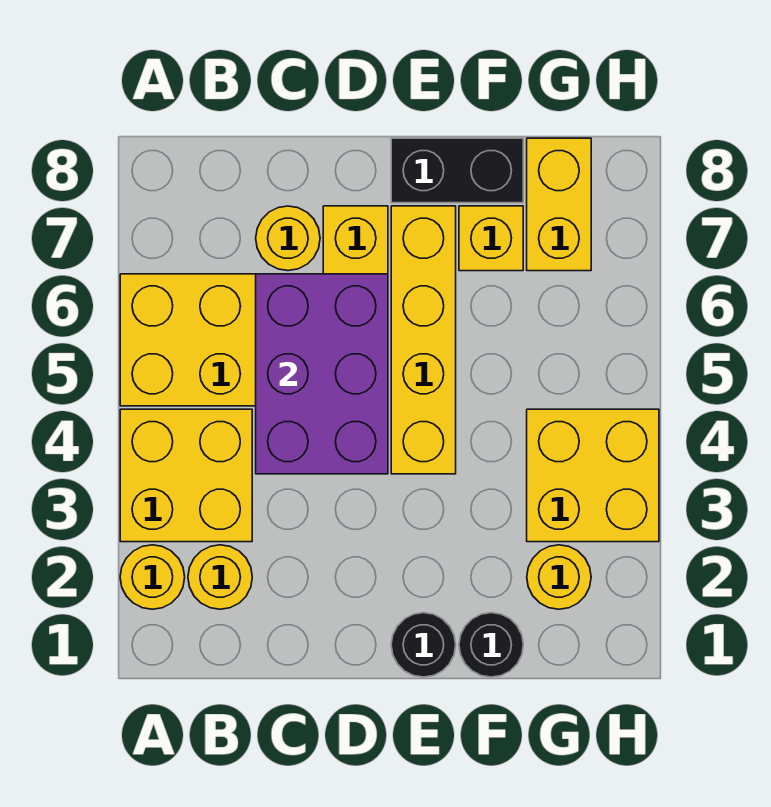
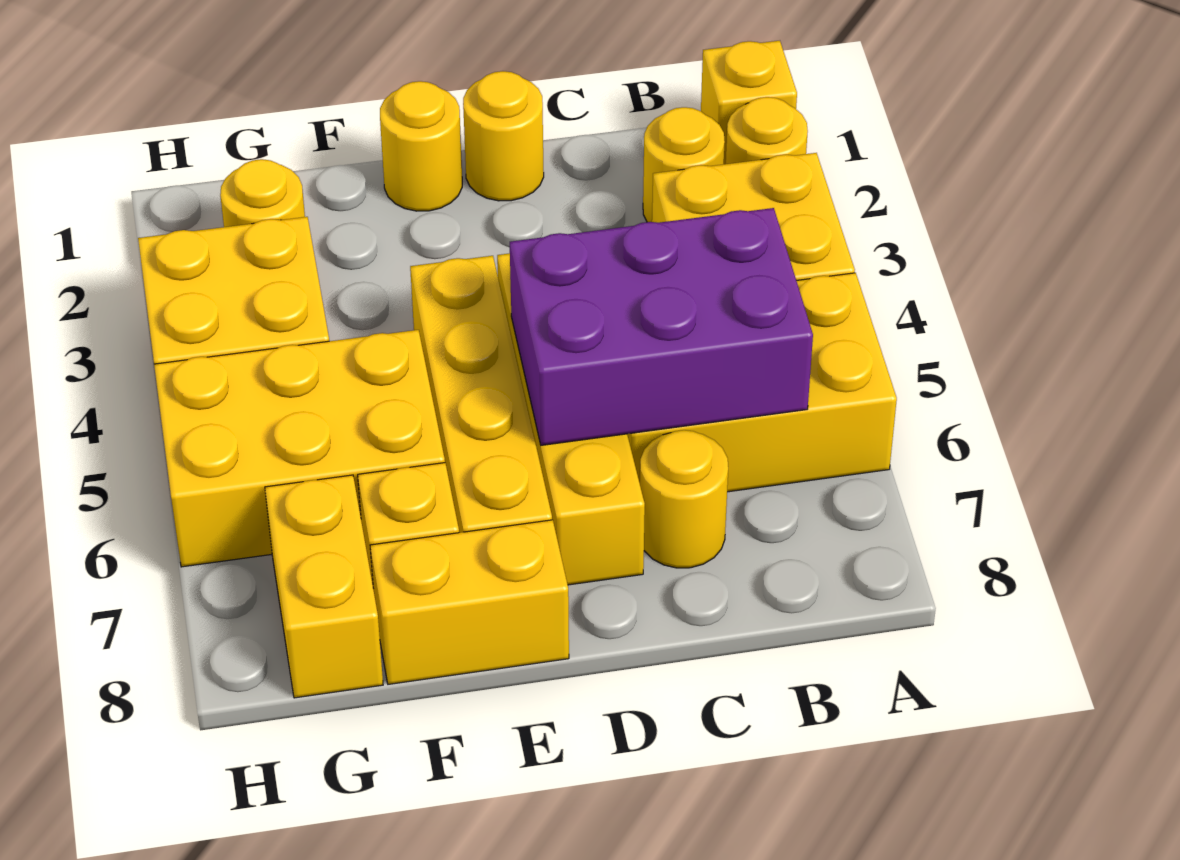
none -> yellow 1x1 brick [701,41,797,164]
purple 2x3 brick [256,274,388,474] -> purple 2x3 brick turned to [510,208,813,445]
none -> yellow 1x1 round brick [463,71,544,201]
black 1x1 round brick [391,613,456,677] -> yellow 1x1 round brick [380,81,462,211]
black 1x2 brick [391,138,523,203] -> yellow 1x2 brick [370,520,569,684]
black 1x1 round brick [459,613,523,677] -> none
none -> yellow 2x3 brick [154,330,445,567]

